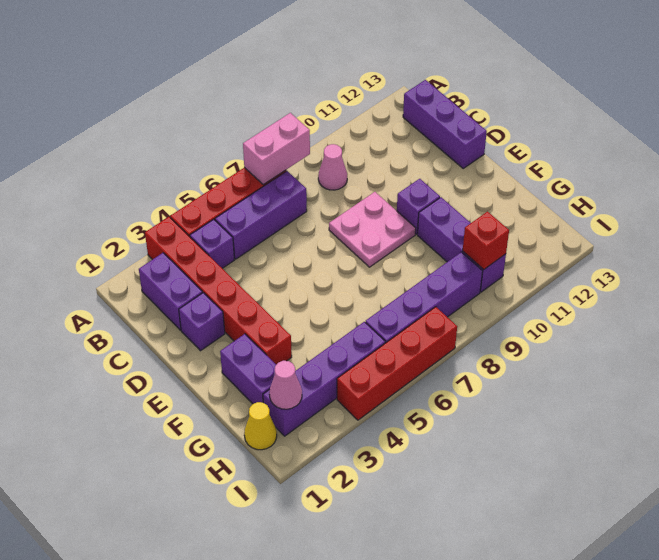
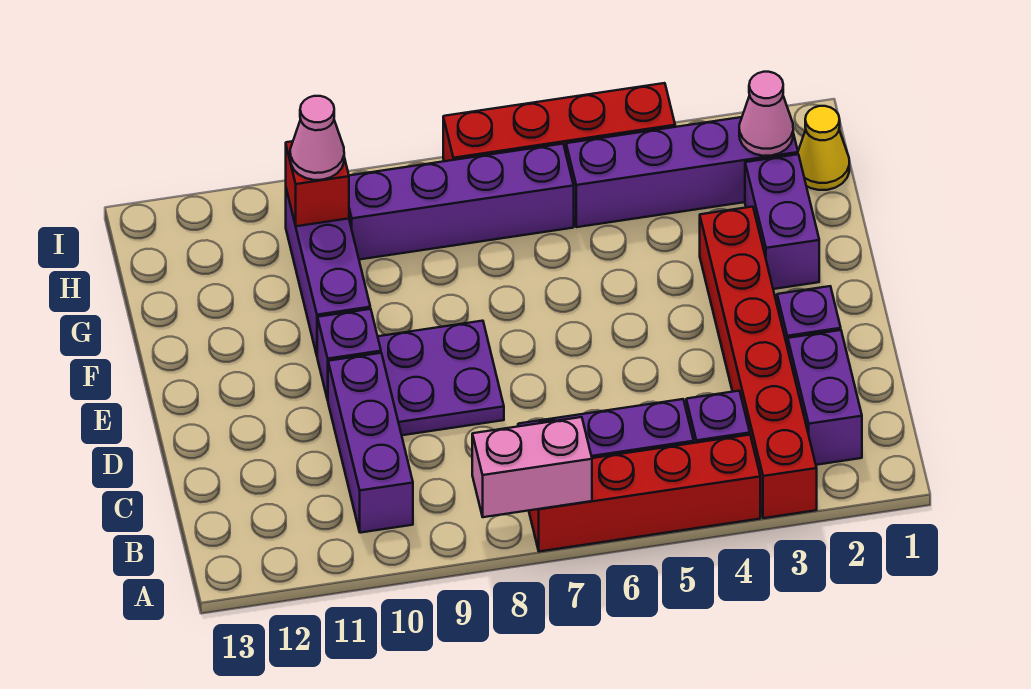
pink 1x1 cone [318,144,347,190] -> pink 1x1 cone moved to [290,96,344,180]
purple 1x3 brick [403,80,487,168] -> purple 1x3 brick moved to [328,353,413,533]
pink 2x2 plate [329,192,416,267] -> purple 2x2 plate [378,321,504,435]

